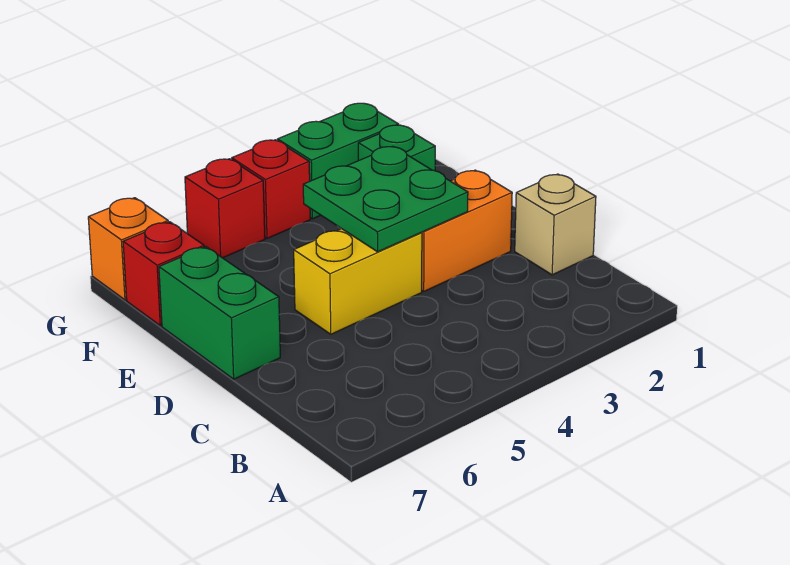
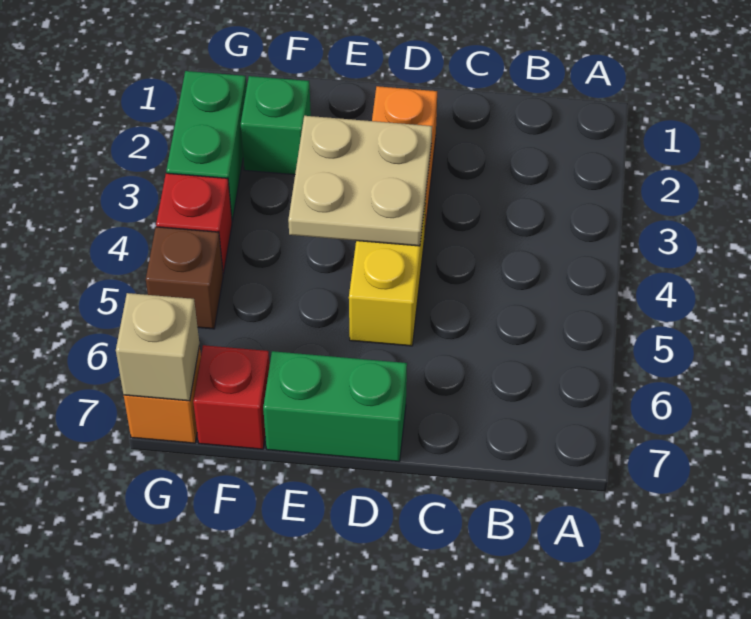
tan 1x1 brick [515,174,596,275] -> tan 1x1 brick moved to [116,293,199,401]
green 2x2 plate [303,146,468,252] -> tan 2x2 plate [288,116,432,246]
red 1x1 brick [185,159,265,258] -> brown 1x1 brick [146,227,223,329]

